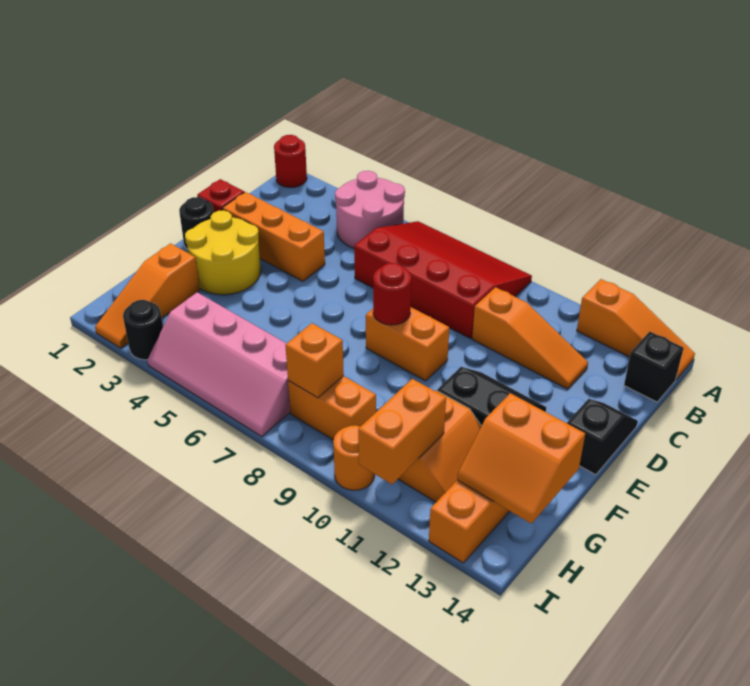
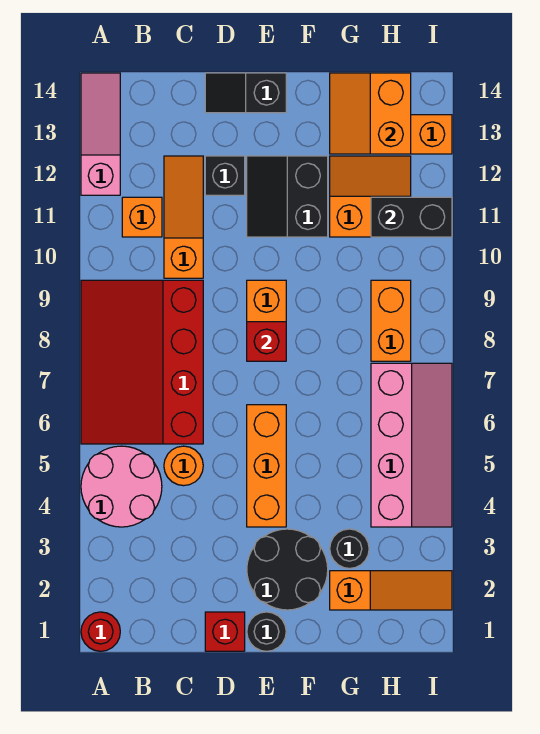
orange 1x3 slope [577,279,695,380] -> pink 1x3 slope [81,73,120,195]
black 1x1 brick [624,332,684,402] -> black 1x1 brick moved to [205,156,245,195]
orange 1x3 brick [223,192,325,281] -> orange 1x3 brick moved to [247,405,286,527]
yellow 2x2 round brick [185,210,261,295] -> black 2x2 round brick [247,529,328,610]
red 1x1 round brick [373,263,411,325] -> red 1x1 brick [247,322,286,361]
orange 2x2 slope [457,393,585,523] -> orange 2x2 slope turned to [330,73,411,154]
orange 1x1 brick [285,323,344,398] -> orange 1x1 brick moved to [122,197,162,237]
orange 1x2 brick [358,379,446,484] -> black 1x2 brick [371,197,452,237]
black 1x1 round brick [123,300,163,360] -> black 1x1 round brick moved to [330,529,369,568]
orange 1x1 round brick [333,425,375,490] -> orange 1x1 round brick moved to [164,446,203,486]

